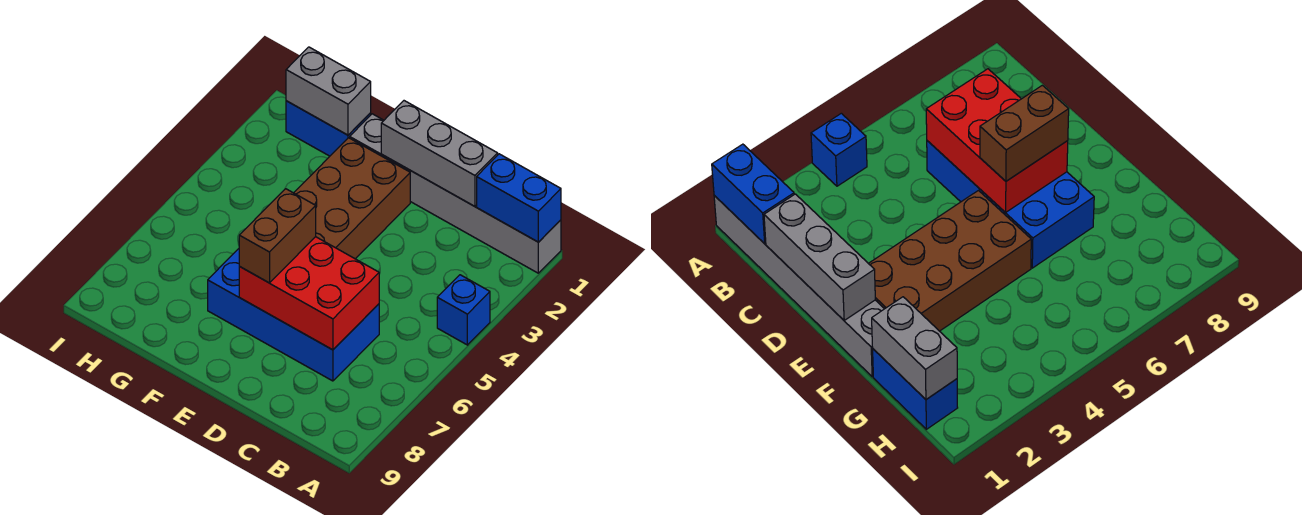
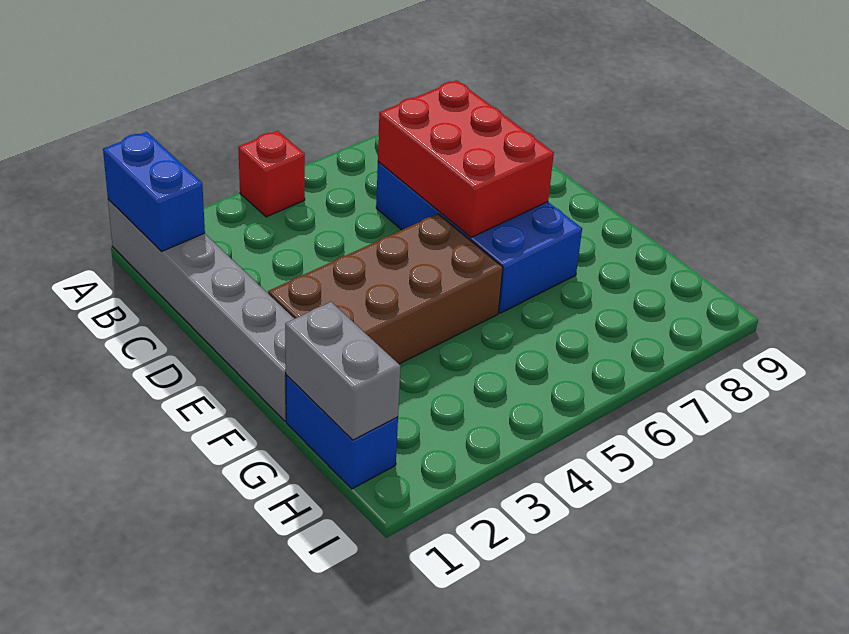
blue 1x1 brick [437,275,490,345] -> red 1x1 brick [238,131,305,217]
grey 1x3 brick [381,101,498,206] -> none
brown 1x2 brick [239,189,316,283] -> none

